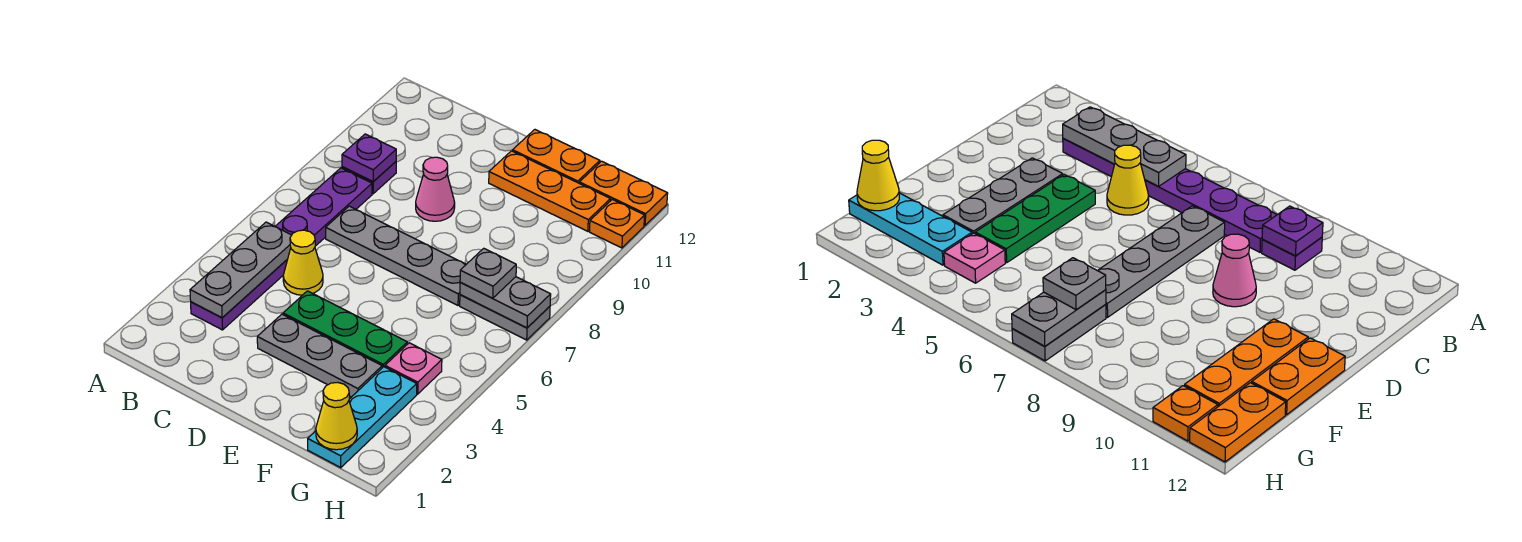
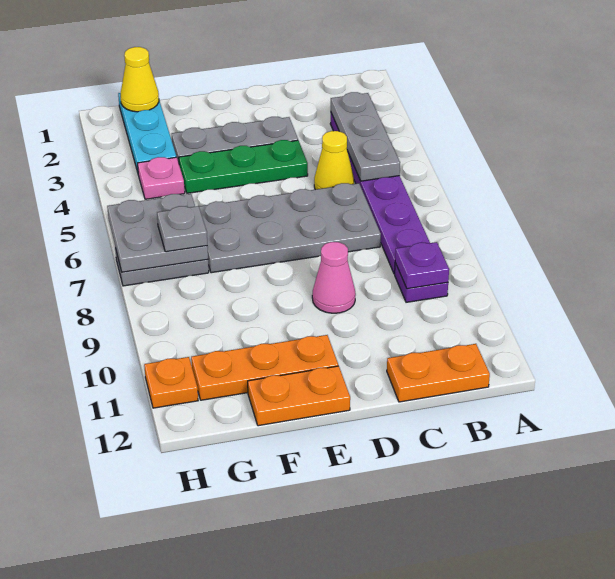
grey 1x4 plate [326,206,466,305] -> grey 2x4 plate [199,183,381,273]
grey 1x2 plate [460,277,551,328] -> grey 2x2 plate [107,194,208,272]
orange 1x2 plate [579,161,668,225] -> orange 1x2 plate moved to [387,344,490,402]

